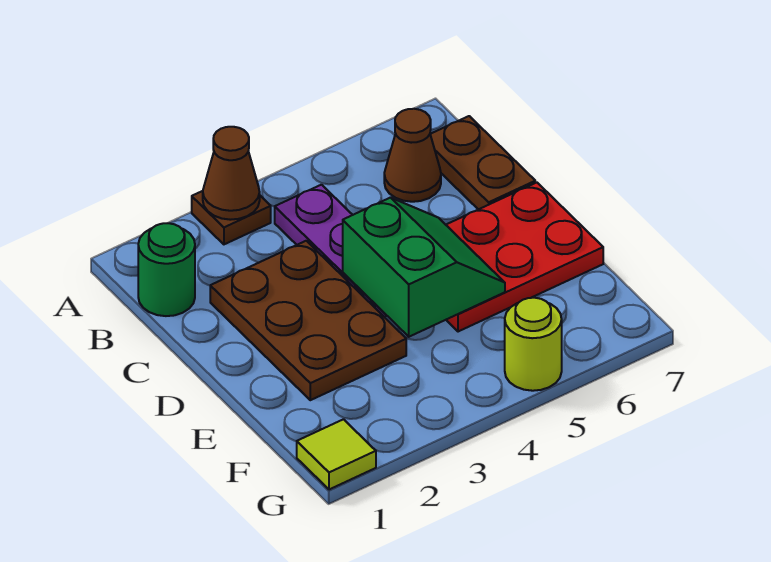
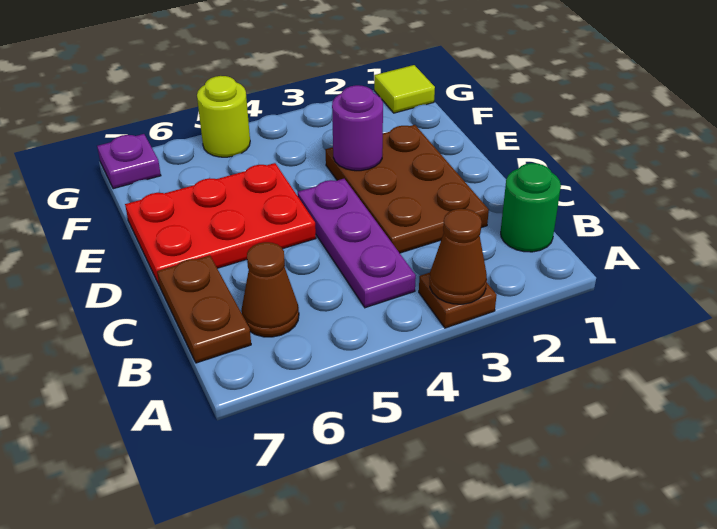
green 2x2 slope [343,198,505,337] -> none
none -> purple 1x1 round brick [332,85,383,171]
none -> purple 1x1 plate [97,134,161,189]

